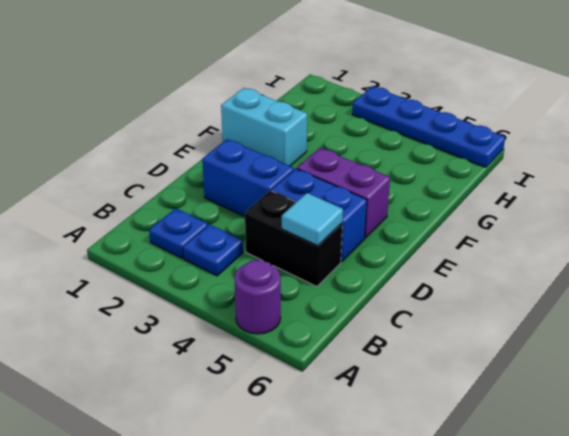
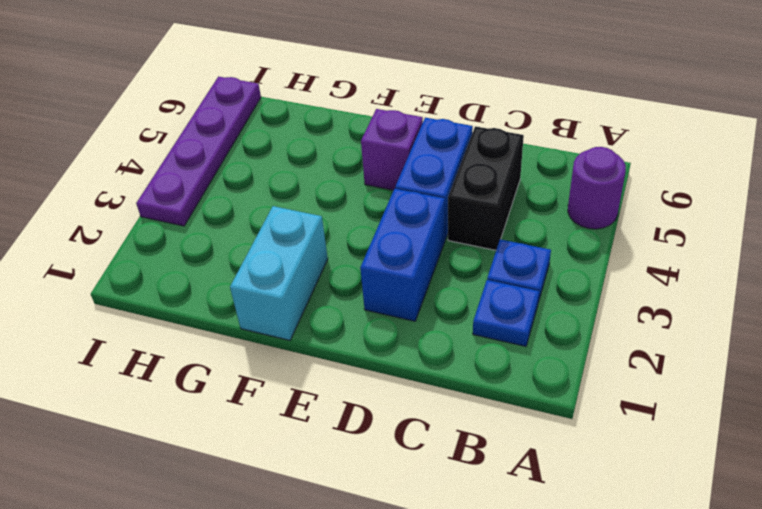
cyan 1x1 tile [282,193,343,246] -> none
purple 1x2 brick [297,148,390,238] -> purple 1x1 brick [361,109,423,190]
blue 1x4 plate [352,86,505,168] -> purple 1x4 plate [136,77,261,226]

